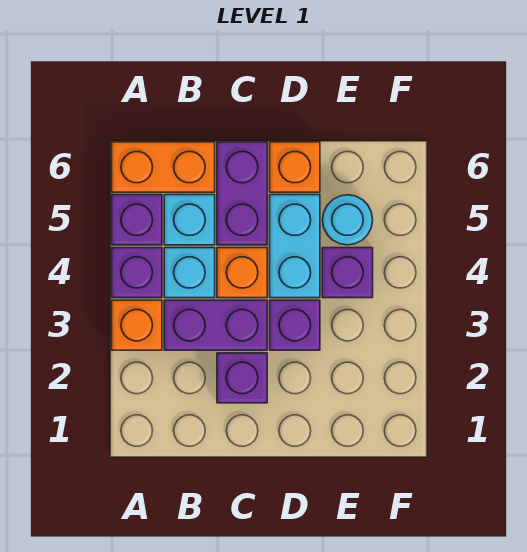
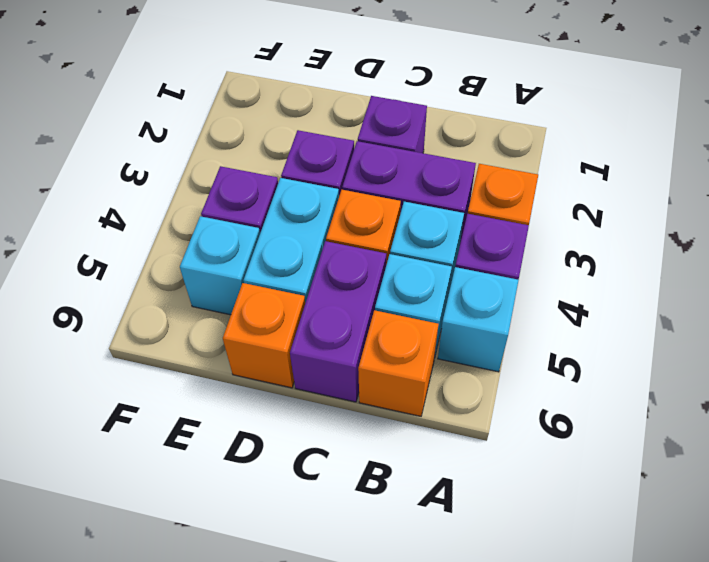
purple 1x1 brick [112,195,162,245] -> cyan 1x1 brick [438,267,519,372]
orange 1x2 brick [112,142,215,192] -> orange 1x1 brick [358,310,439,416]
cyan 1x1 round brick [323,195,373,245] -> cyan 1x1 brick [180,216,260,315]

